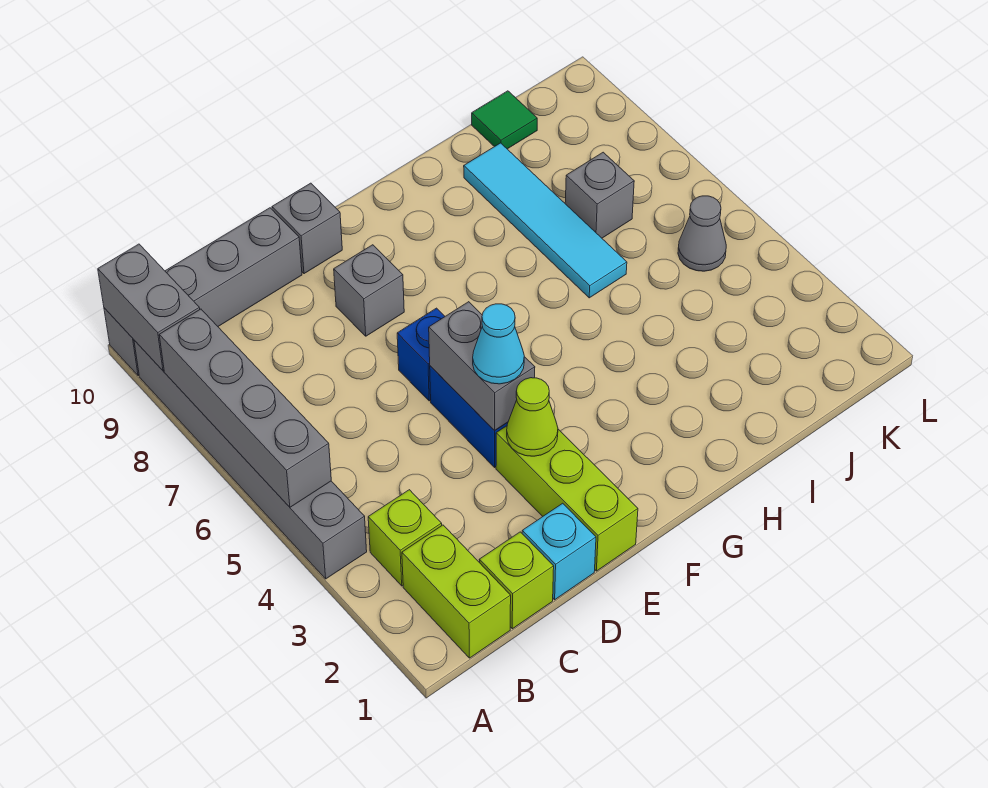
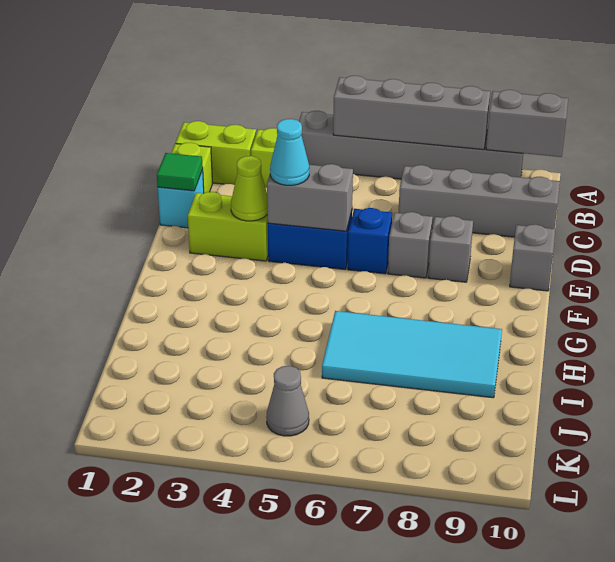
grey 1x4 brick [104,208,302,376] -> grey 1x4 brick turned to [399,165,560,237]
lime 1x3 brick [496,426,638,571] -> lime 1x2 brick [188,192,268,261]
cyan 1x4 tile [464,143,627,298] -> cyan 2x4 tile [322,311,502,398]
grey 1x1 brick [565,152,634,238] -> grey 1x1 brick moved to [388,212,433,278]
green 1x1 tile [472,91,537,149] -> green 1x1 tile moved to [157,153,203,191]

